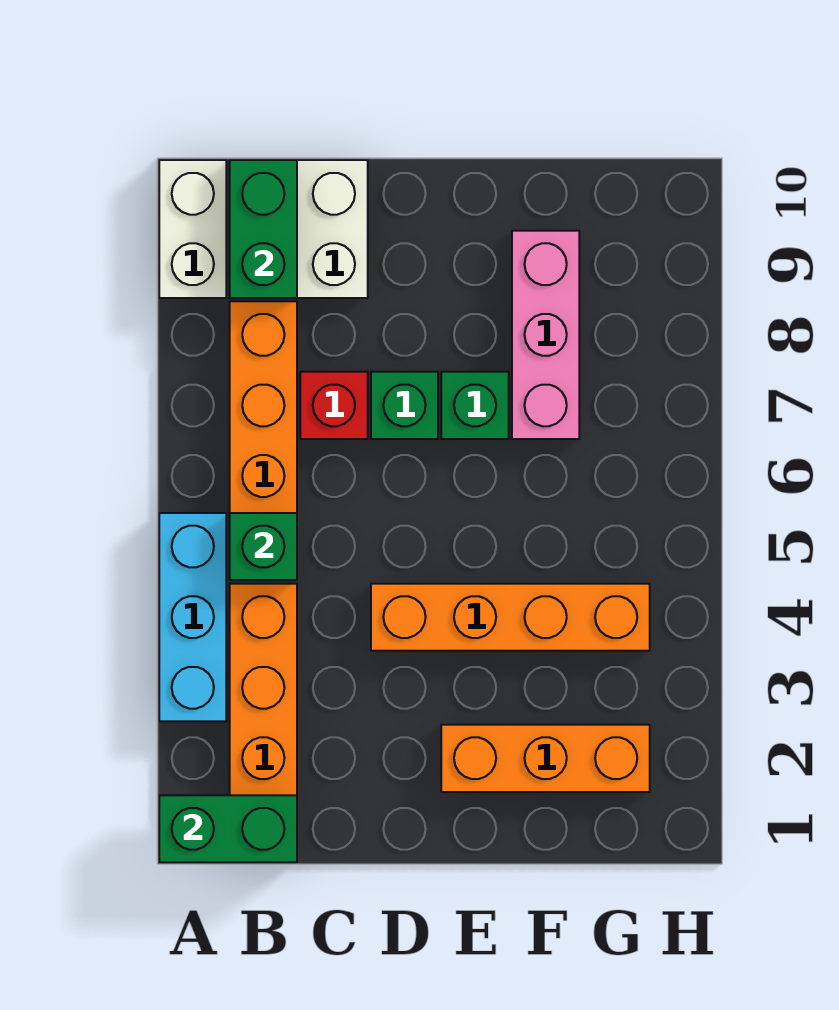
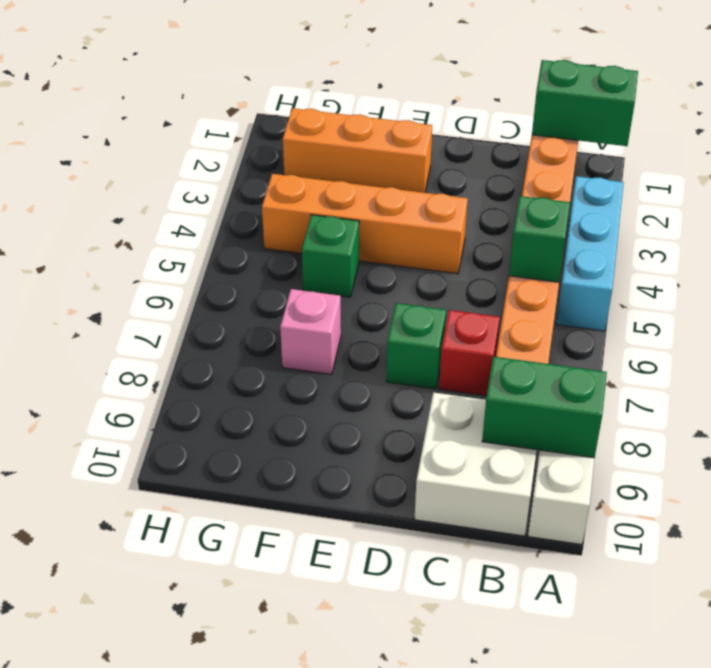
green 1x2 brick [230,160,297,298] -> green 1x2 brick turned to [482,357,607,458]
green 1x1 brick [441,372,509,439] -> green 1x1 brick moved to [302,215,359,297]
pink 1x3 brick [512,231,579,439] -> pink 1x1 brick [280,289,341,374]

